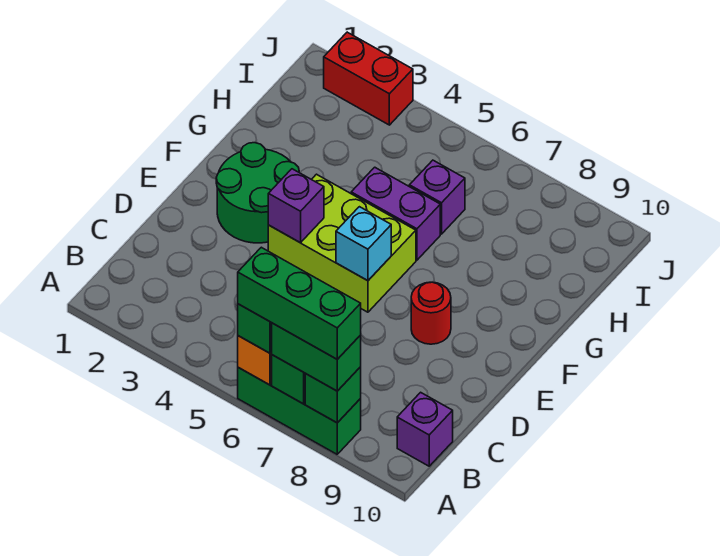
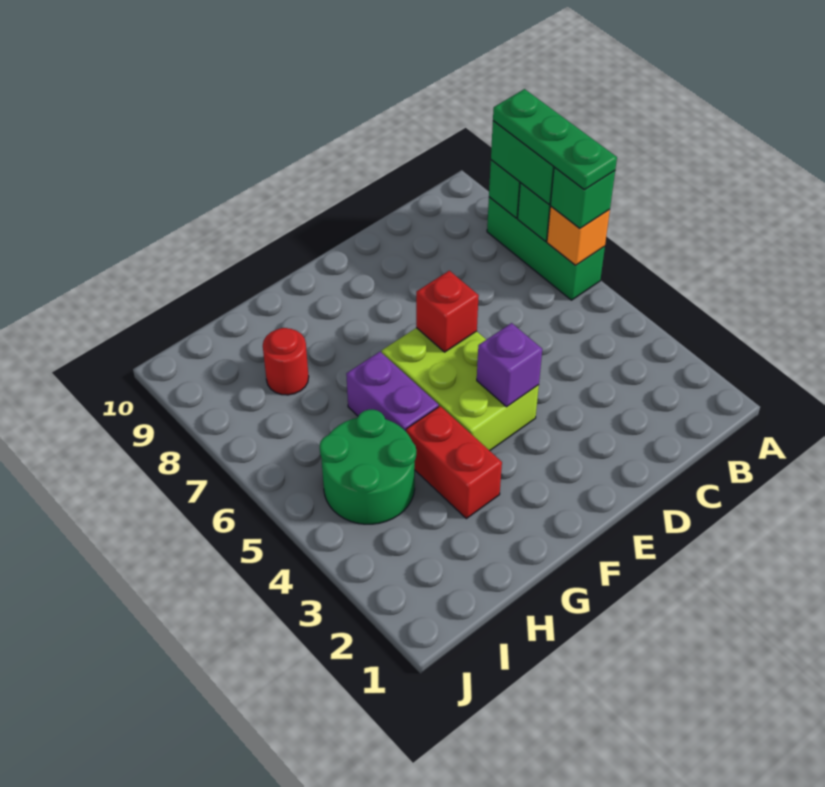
green 1x3 brick [238,247,361,359] -> green 1x3 plate [493,89,617,190]
purple 1x1 brick [397,392,453,466] -> none
green 2x2 round brick [216,143,299,243] -> green 2x2 round brick moved to [320,410,416,524]
cyan 1x1 brick [336,207,391,281] -> red 1x1 brick [416,271,479,352]
red 1x1 round brick [411,282,451,344] -> red 1x1 round brick moved to [263,328,309,395]
purple 1x1 brick [409,160,465,234] -> none
red 1x2 brick [324,32,413,125] -> red 1x2 brick moved to [406,406,502,519]

